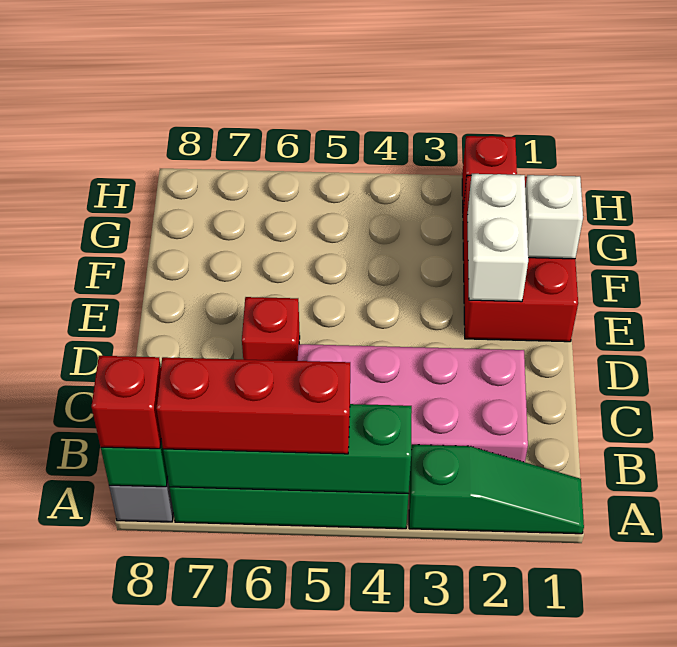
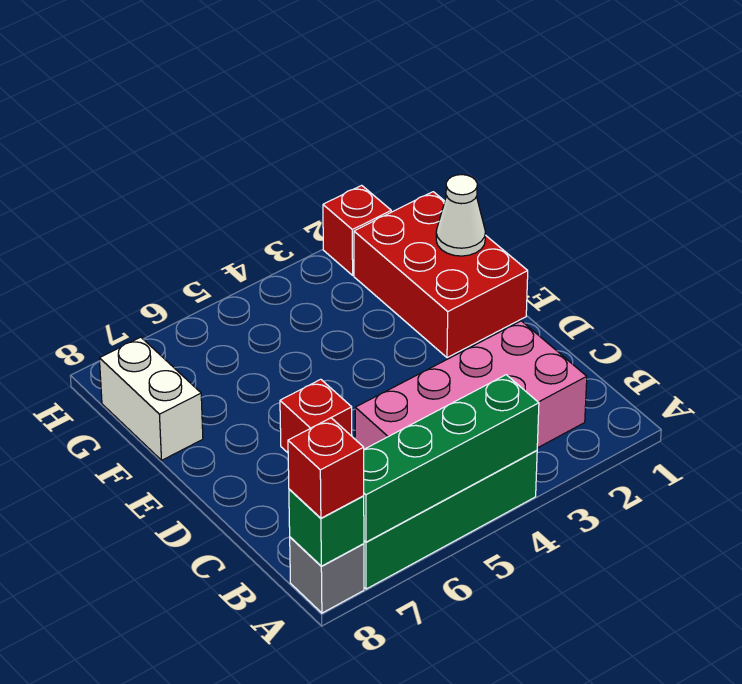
green 1x3 slope [409,445,584,534] -> none
red 1x3 brick [156,357,350,454] -> none
white 1x2 brick [467,174,528,302] -> white 1x2 brick moved to [99,337,203,460]
white 1x1 brick [525,175,583,259] -> white 1x1 cone [436,175,485,256]

